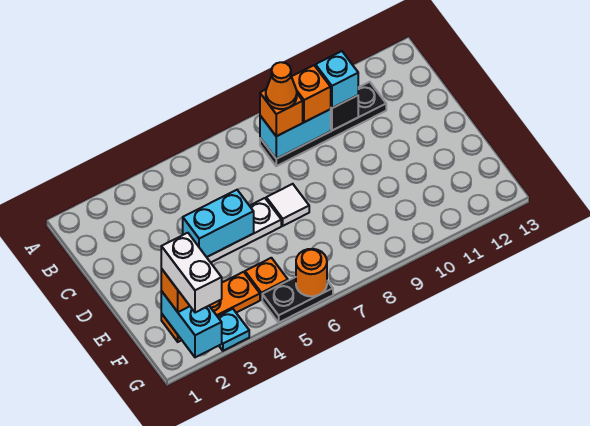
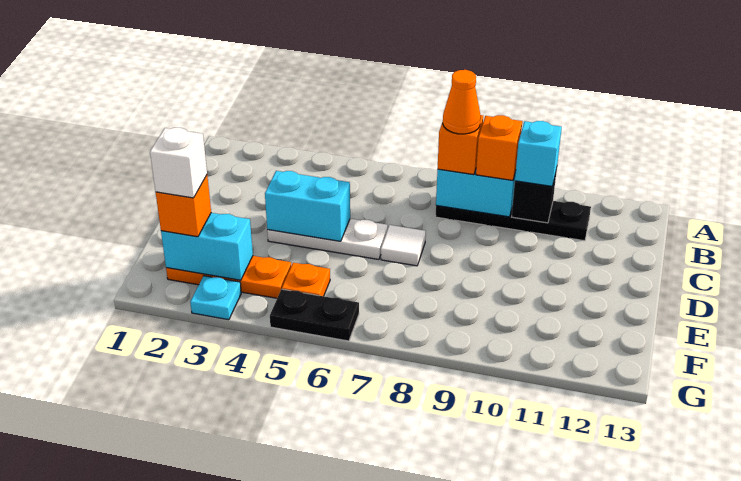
cyan 1x2 brick [161,291,222,357] -> cyan 1x2 brick turned to [161,213,253,280]
white 1x2 brick [161,233,222,313] -> white 1x1 brick [150,128,207,198]
orange 1x1 round brick [296,249,327,296] -> none

